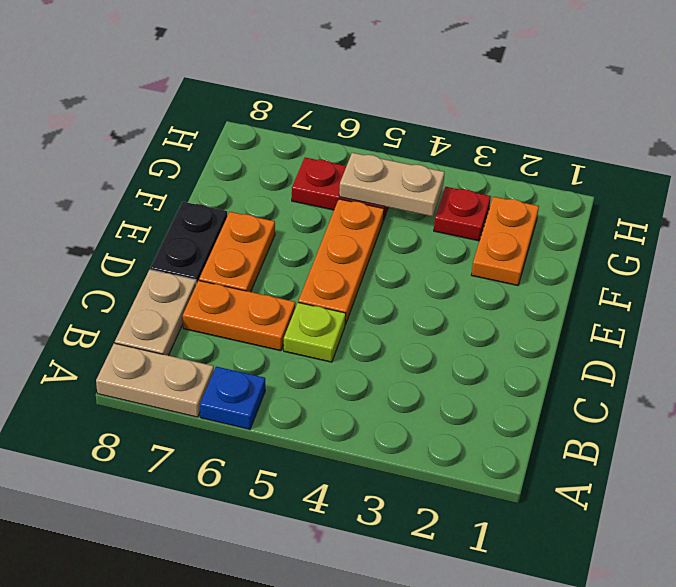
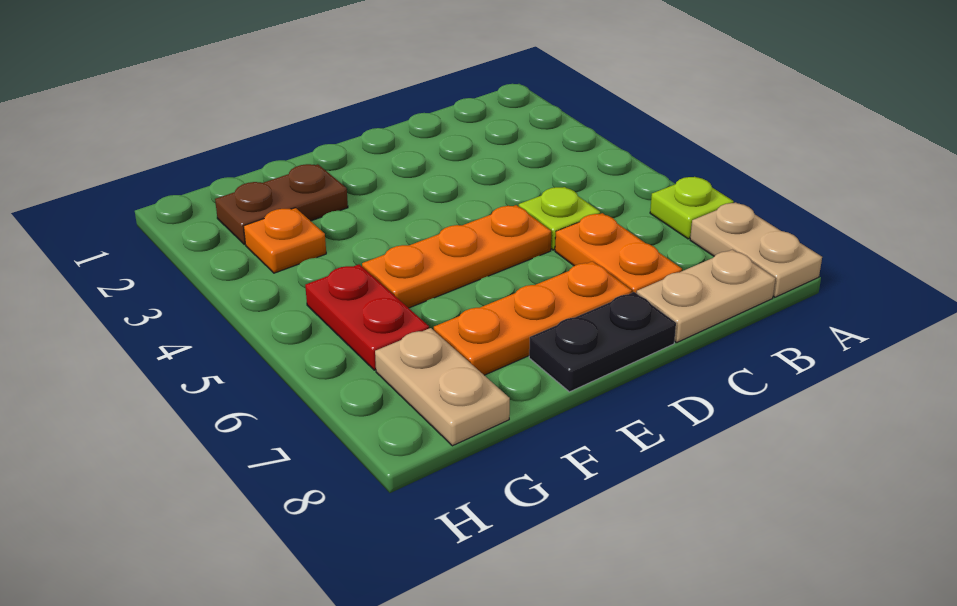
blue 1x1 plate [200,367,265,429] -> lime 1x1 plate [650,177,734,239]
orange 1x2 plate [199,212,275,292] -> orange 1x3 plate [434,261,632,375]
orange 1x2 plate [471,197,539,286] -> brown 1x2 plate [215,164,348,244]
red 1x1 plate [434,187,491,241] -> orange 1x1 plate [243,208,326,273]
tan 1x2 plate [339,153,445,217] -> tan 1x2 plate moved to [375,328,510,446]

